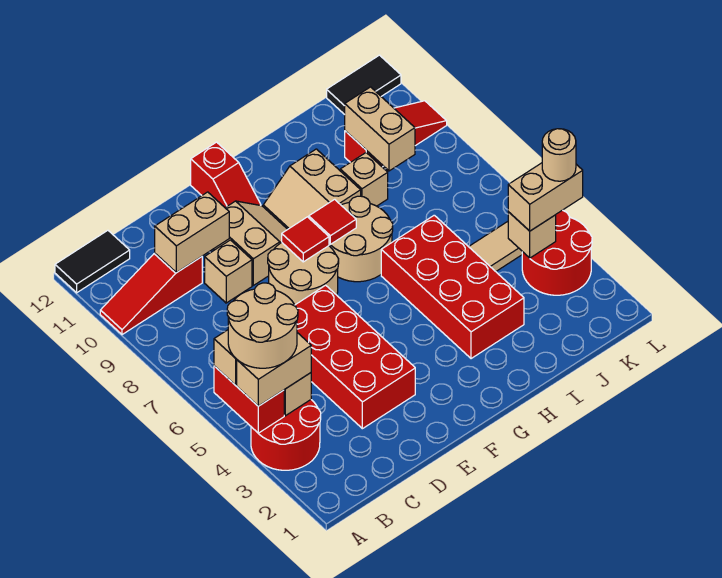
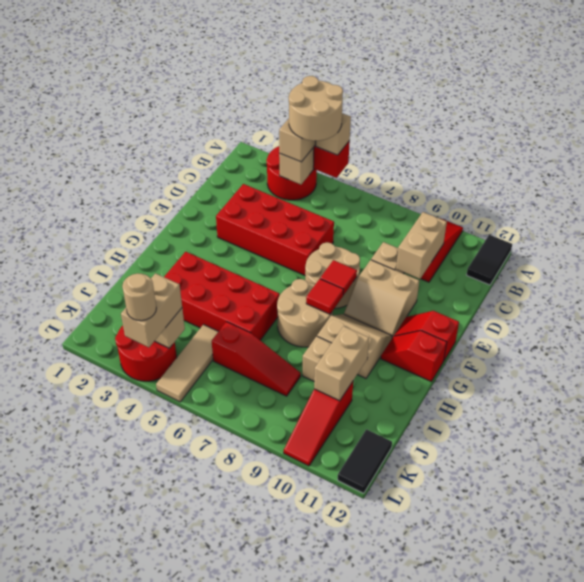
none -> red 1x2 slope [381,330,447,382]
none -> red 1x3 slope [212,322,301,396]
tan 1x2 brick [345,87,415,171] -> tan 1x2 brick turned to [314,326,369,401]

